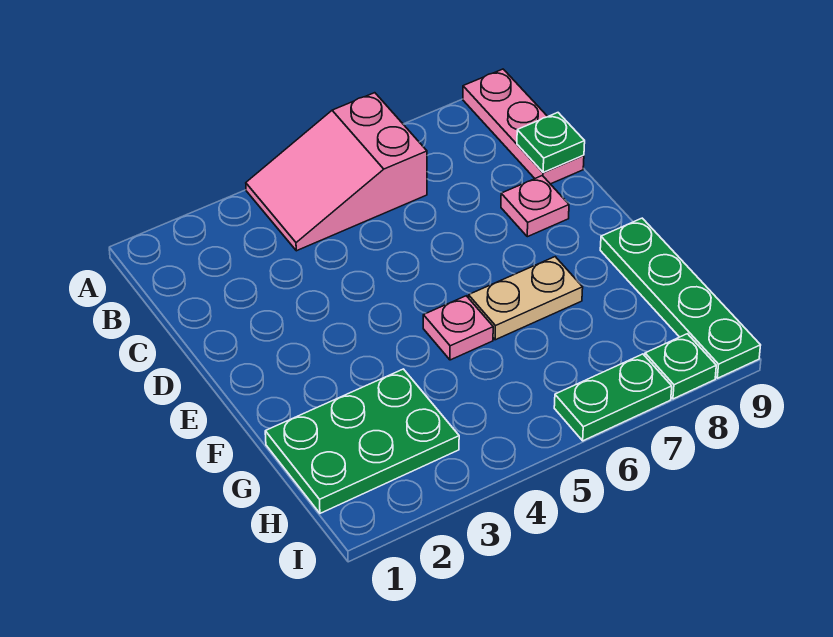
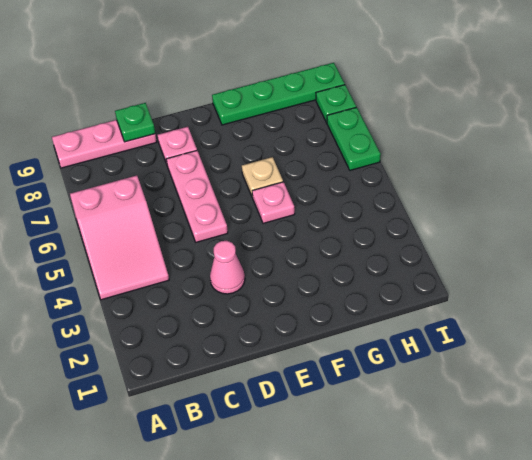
none -> pink 1x1 cone [210,241,245,294]
none -> pink 1x3 plate [166,151,228,242]
tan 1x2 plate [468,257,583,340] -> tan 1x1 plate [242,157,283,197]
green 2x3 plate [265,369,459,513] -> none

